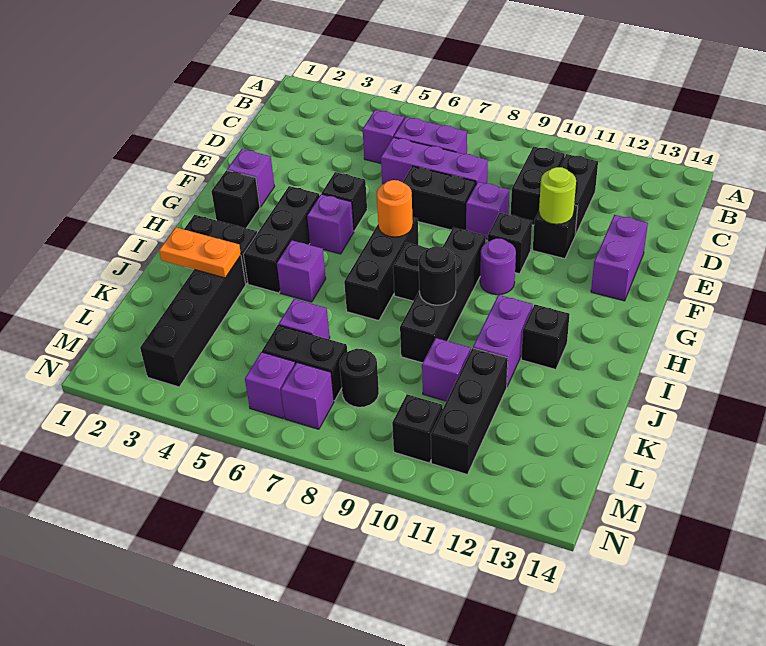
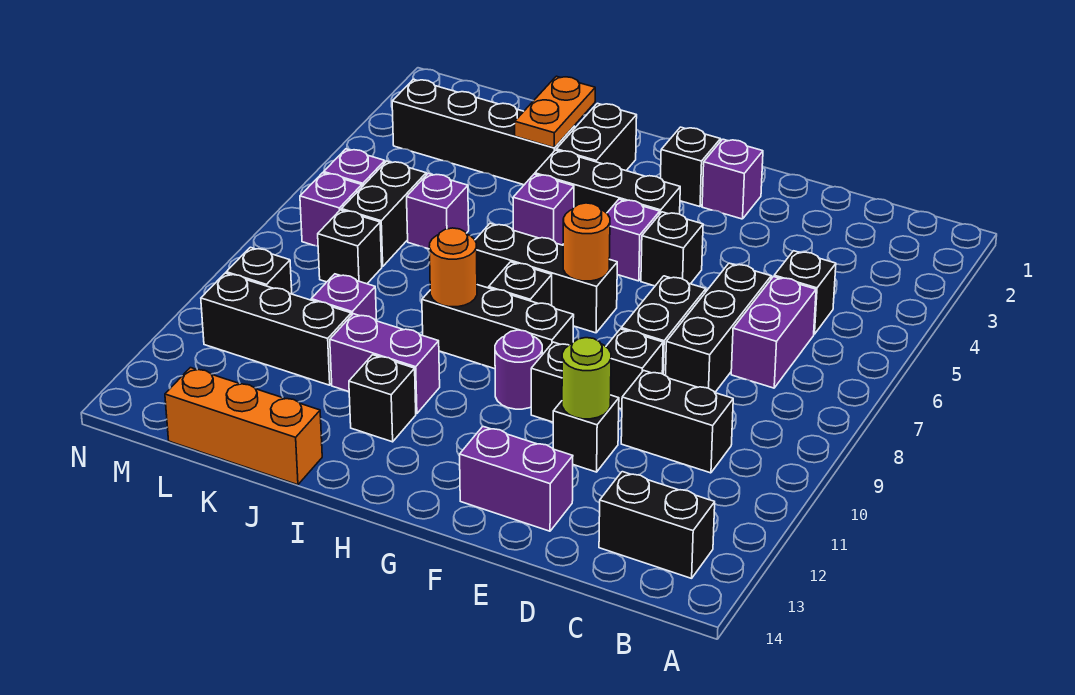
purple 1x1 brick [363,110,404,163] -> black 1x1 brick [774,251,836,334]
black 1x2 brick [560,154,598,235] -> black 1x2 brick moved to [599,472,715,578]
purple 1x3 brick [381,137,488,185] -> black 1x3 brick [666,263,771,392]
purple 1x1 brick [466,182,509,239] -> black 1x1 brick [606,329,663,409]
black 1x4 brick [400,227,486,363] -> black 1x3 brick [422,285,574,369]
black 1x1 round brick [419,246,456,305] -> orange 1x1 round brick [429,228,477,307]
none -> orange 1x3 brick [165,368,322,485]
black 1x1 round brick [340,349,379,407] -> black 1x1 brick [318,210,382,284]

